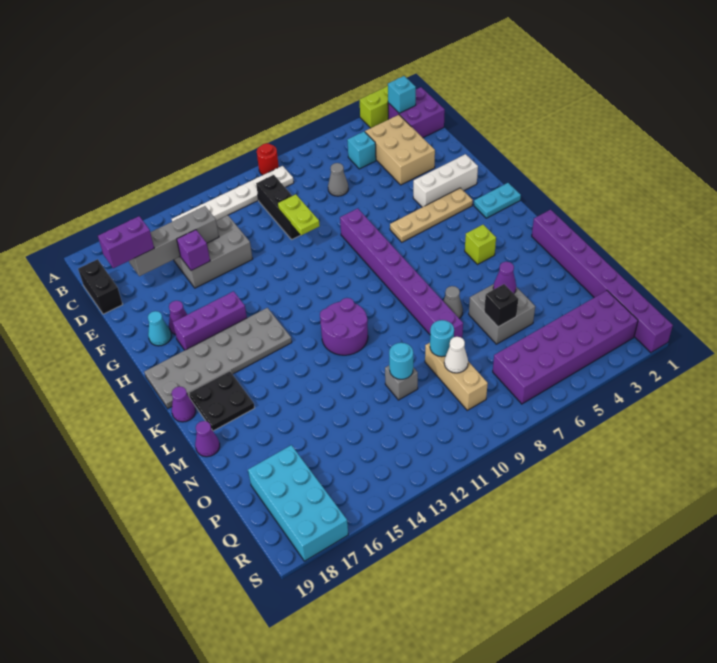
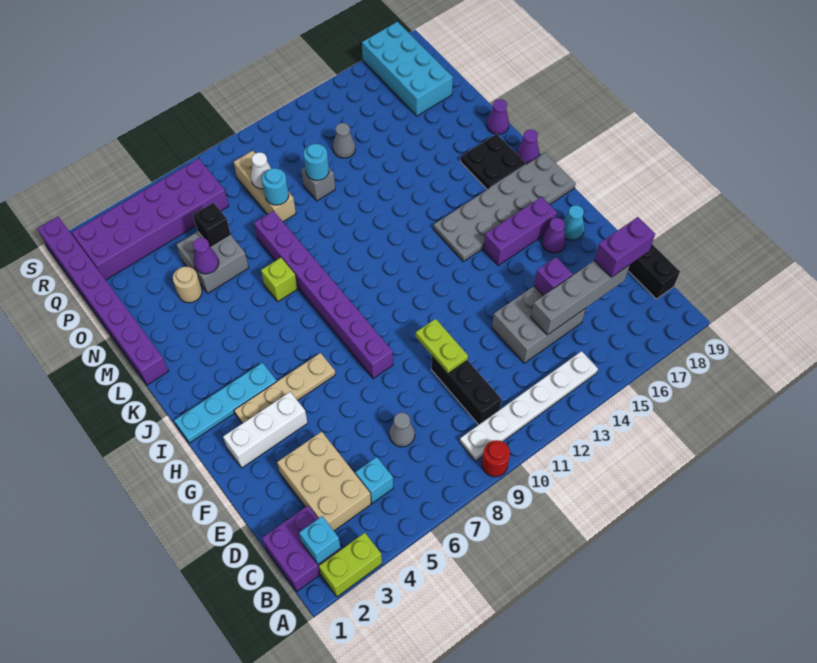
cyan 1x2 plate [474,183,521,218] -> cyan 1x4 plate [174,363,277,443]
lime 1x1 brick [465,225,496,264] -> lime 1x1 brick moved to [261,258,297,302]
purple 2x2 round brick [320,298,368,355] -> none
grey 1x1 cone [443,286,463,318] -> grey 1x1 cone moved to [333,123,355,158]
none -> tan 1x1 round brick [173,267,202,303]

